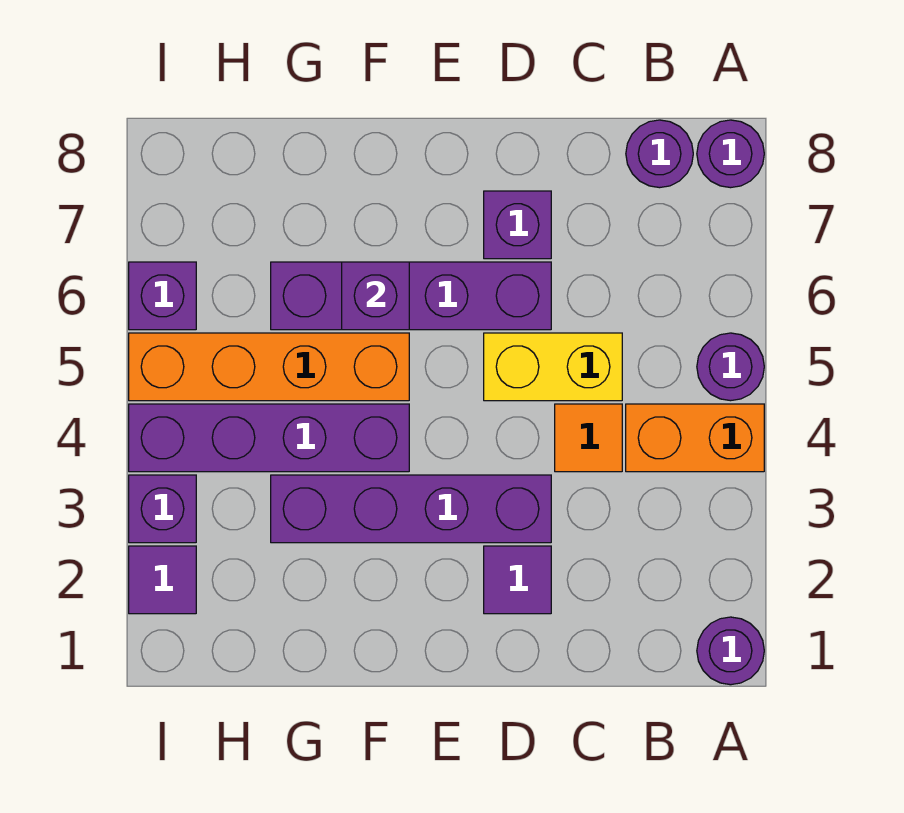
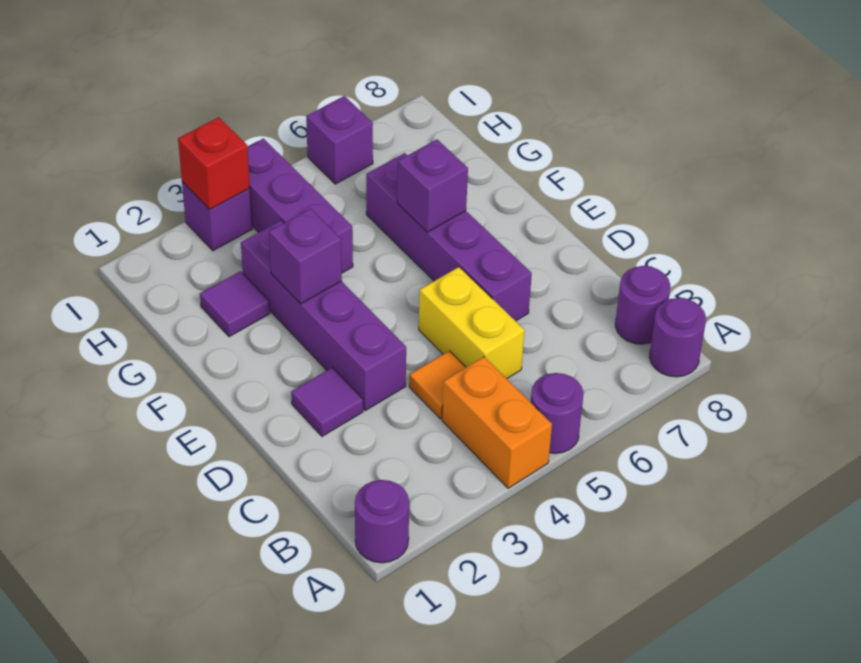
purple 1x1 brick [484,191,551,259] -> purple 1x1 brick moved to [269,209,342,304]
purple 1x4 brick [129,404,409,472] -> purple 1x3 brick [248,139,353,273]
orange 1x4 brick [129,333,409,401] -> none
purple 1x1 tile [129,546,196,614] -> purple 1x1 tile moved to [200,271,270,337]
none -> red 1x1 brick [178,117,250,209]

